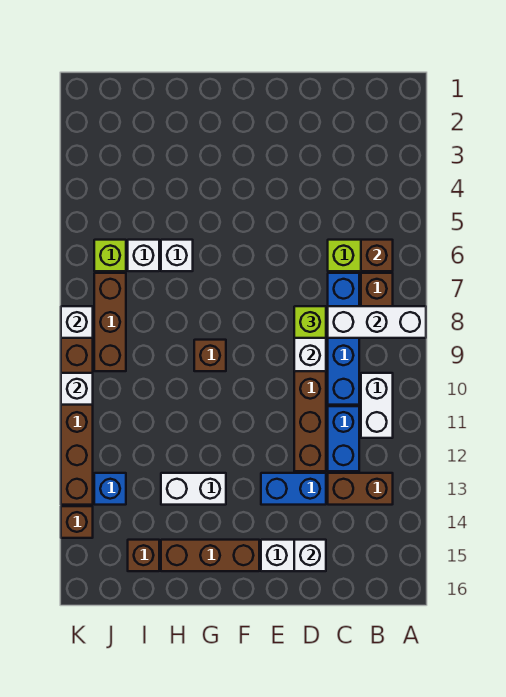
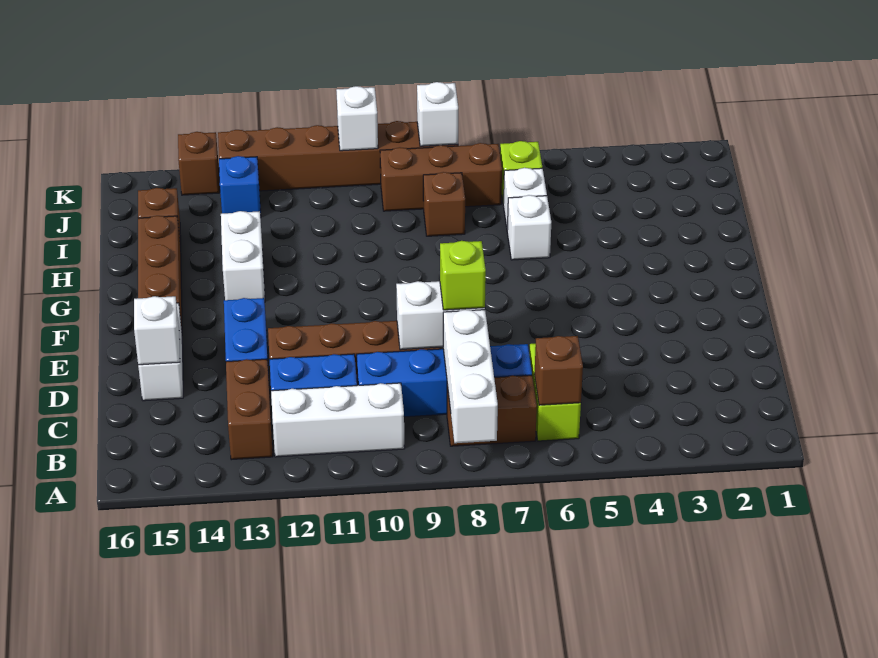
white 1x2 brick [361,373,393,438] -> white 1x3 brick [271,383,405,457]
brown 1x1 brick [194,340,226,371] -> brown 1x1 brick moved to [423,172,465,236]

